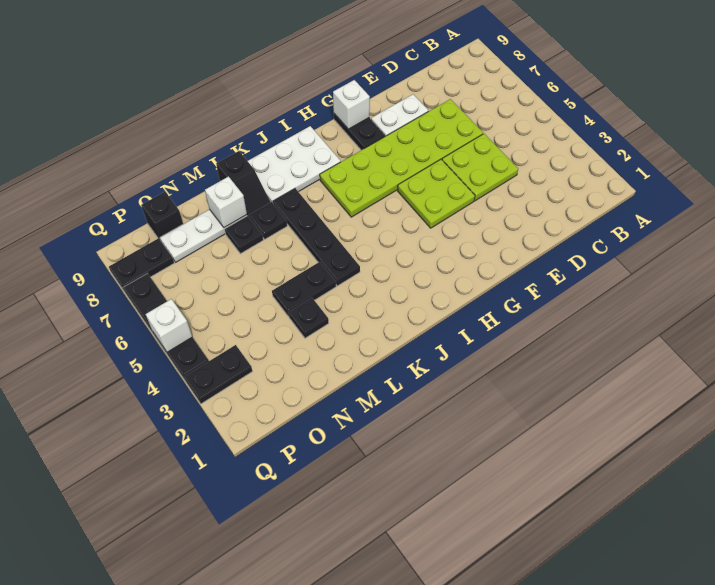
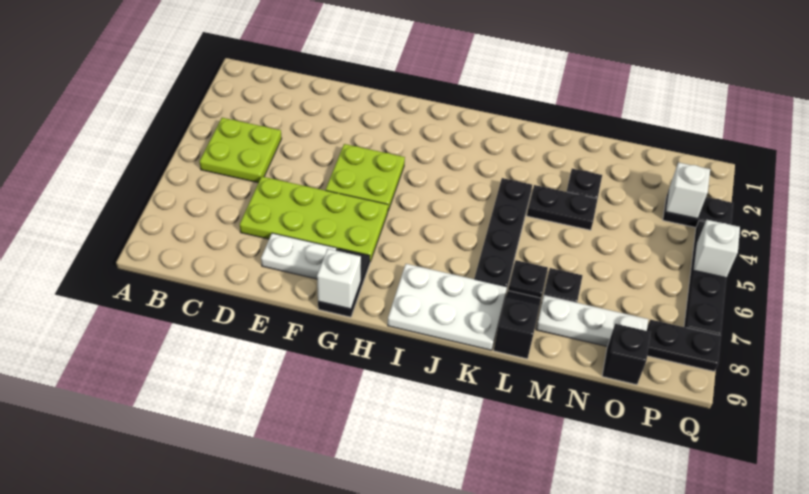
lime 2x2 plate [442,134,518,201] -> lime 2x2 plate moved to [199,118,282,183]
lime 2x6 plate [320,99,483,217] -> lime 2x4 plate [240,177,388,262]
white 1x1 brick [205,177,247,228] -> white 1x1 brick moved to [666,162,710,219]

